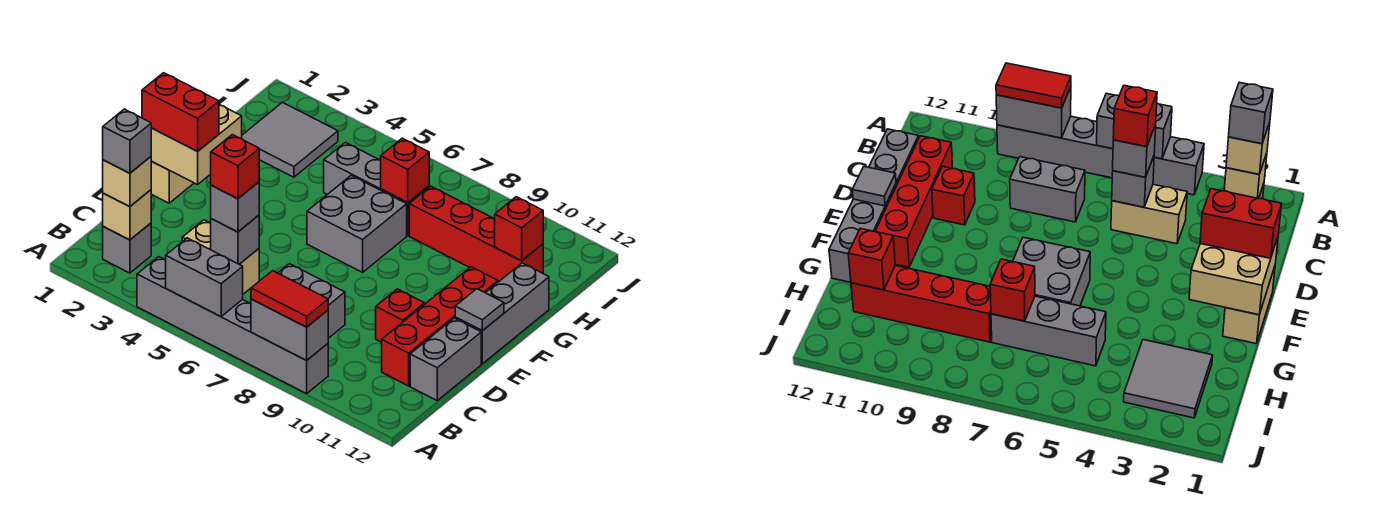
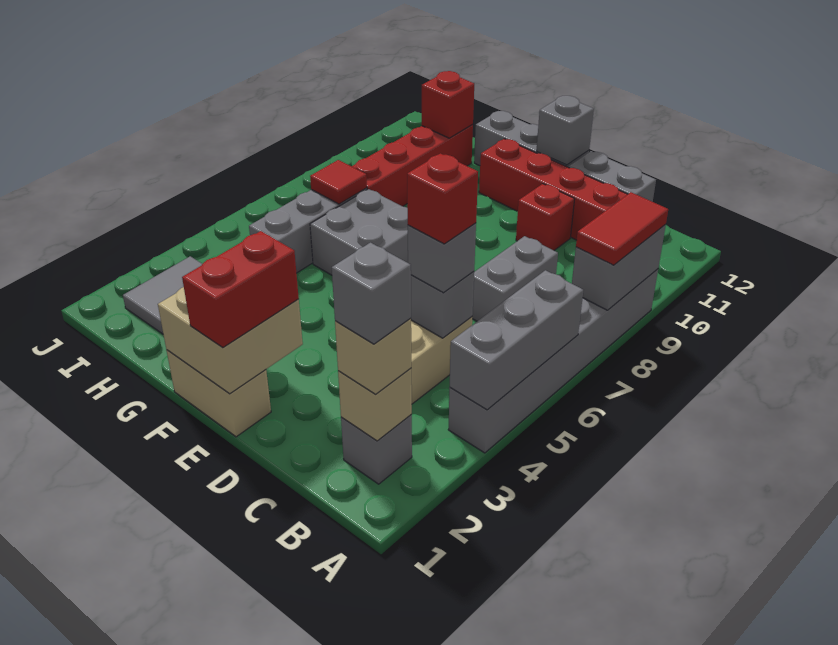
grey 1x2 brick [166,238,243,317] -> grey 1x3 brick [450,270,583,410]
grey 1x1 tile [455,289,504,331] -> grey 1x1 brick [536,96,594,165]
red 1x1 brick [381,138,429,202] -> red 1x1 tile [310,160,367,204]

